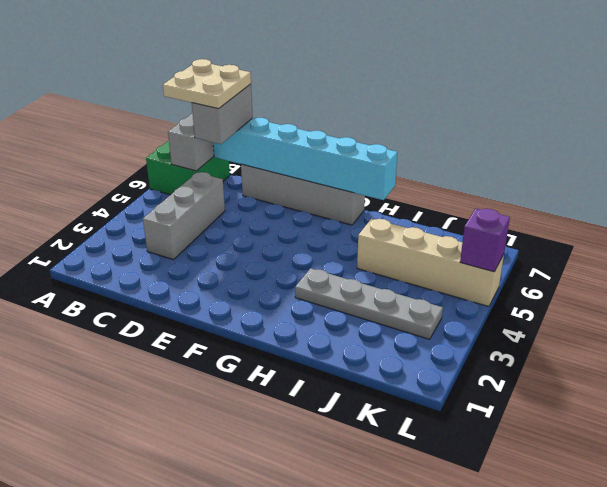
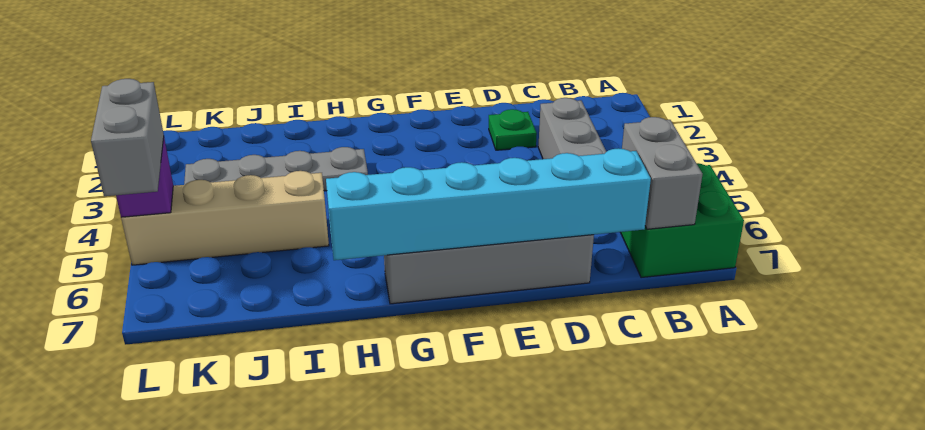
tan 2x2 plate [163,59,251,109] -> none
grey 1x2 brick [192,84,253,144] -> grey 1x2 brick moved to [91,79,164,196]
none -> green 1x1 plate [489,109,537,150]

